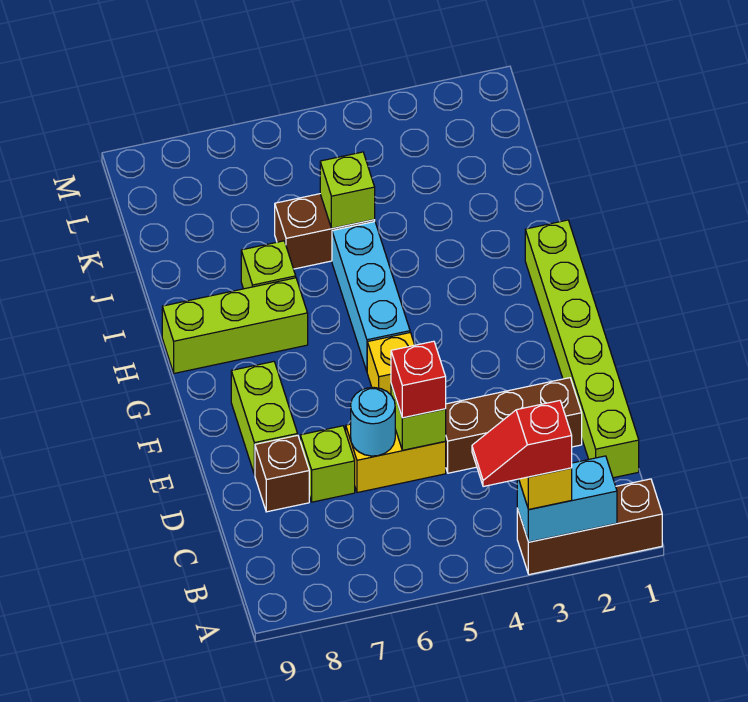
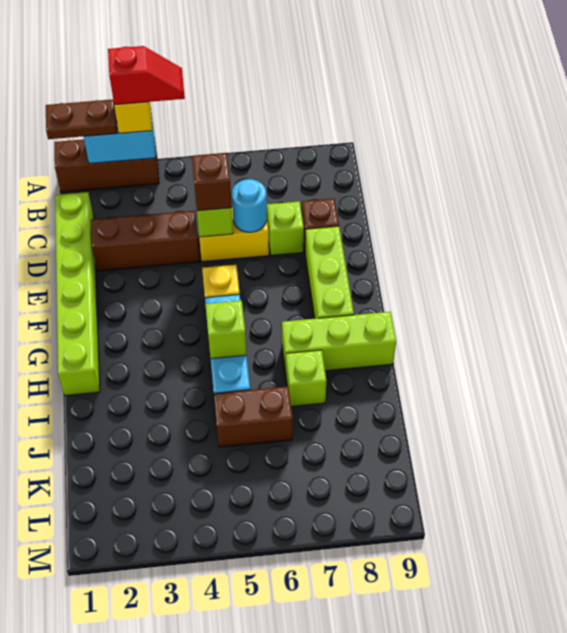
none -> brown 1x2 plate [46,99,117,139]
red 1x1 brick [391,341,446,418] -> brown 1x1 brick [192,153,232,211]
lime 1x2 brick [231,362,298,475] -> lime 1x3 brick [305,226,354,319]
lime 1x1 brick [320,152,375,228] -> lime 1x1 brick moved to [205,301,246,359]

